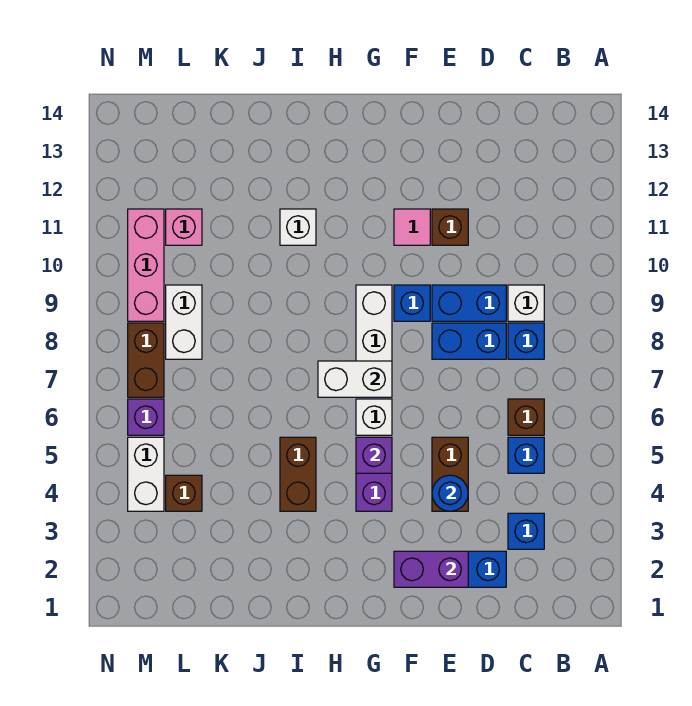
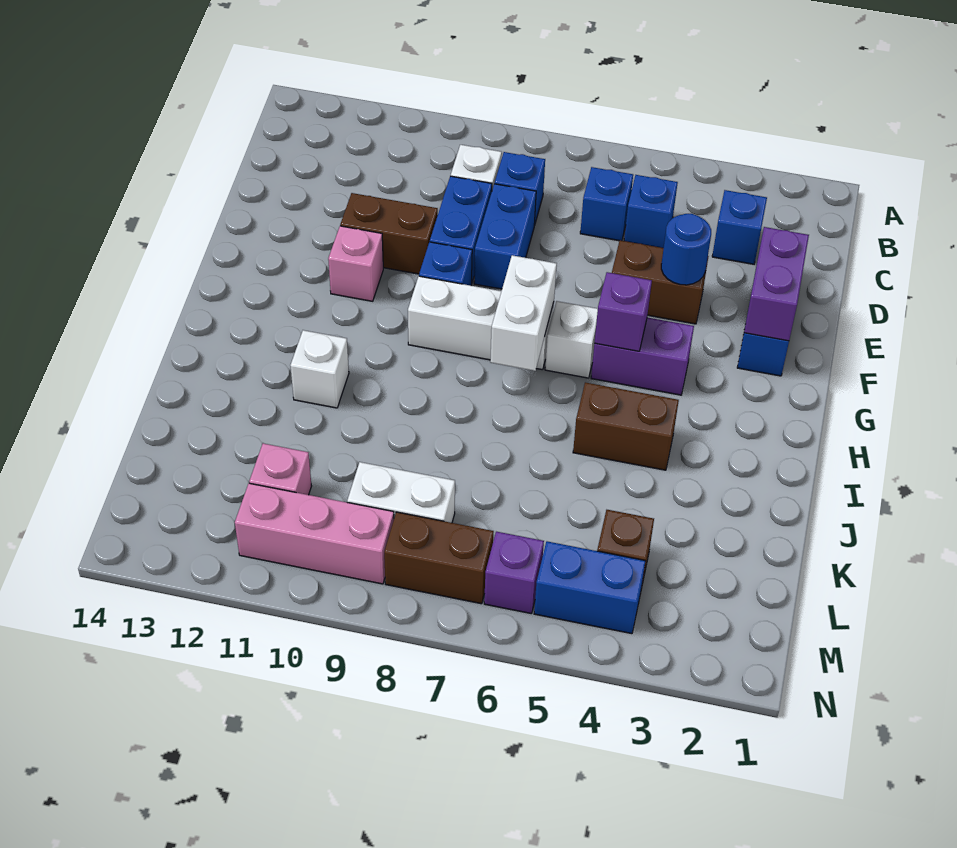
brown 1x1 brick [508,399,544,435] -> blue 1x1 brick [580,167,633,241]
brown 1x1 brick [432,209,468,245] -> brown 1x2 brick [340,193,438,274]
pink 1x1 tile [394,209,430,245] -> pink 1x1 brick [328,226,383,301]
white 1x2 brick [128,437,164,511] -> blue 1x2 brick [534,541,645,634]

